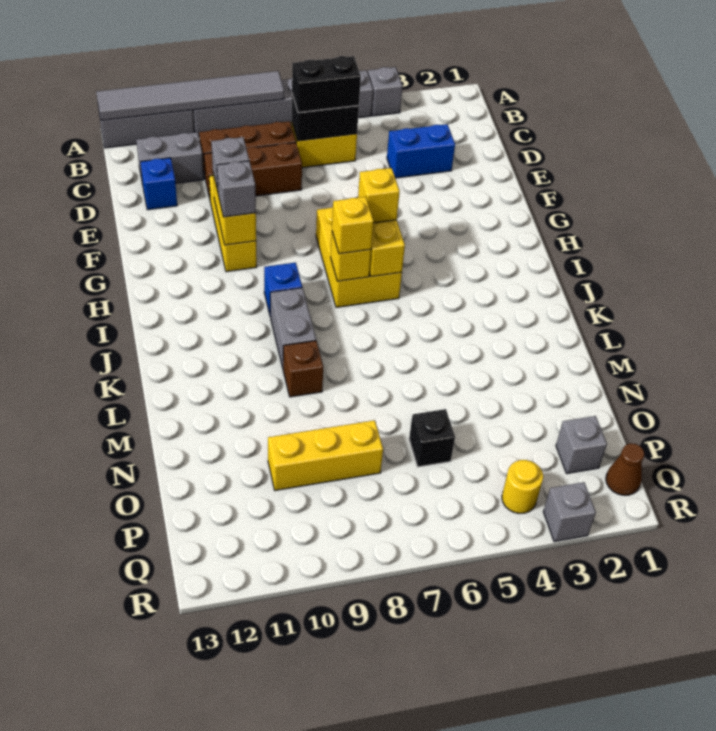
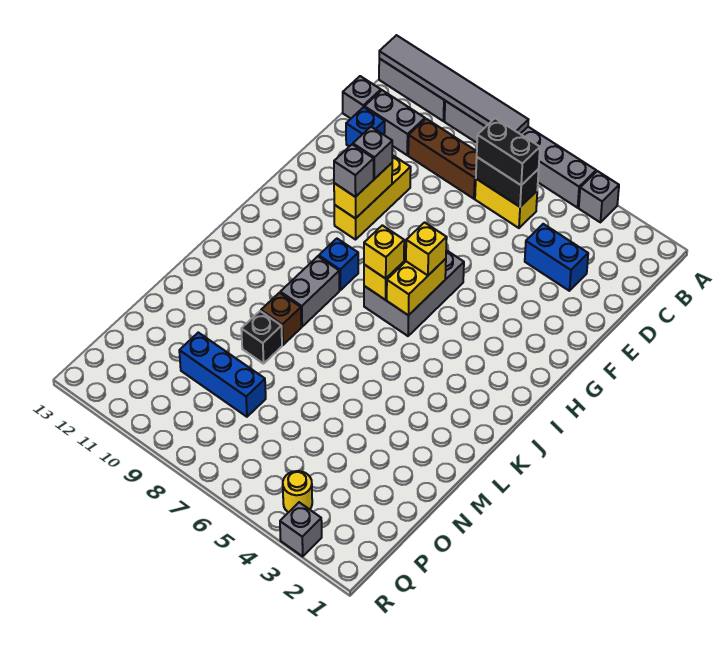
brown 1x3 brick [204,143,302,198] -> none
yellow 2x3 brick [316,207,402,307] -> grey 2x3 brick [364,246,464,336]
black 1x1 brick [409,409,455,467] -> black 1x1 brick moved to [241,311,282,364]
yellow 1x3 brick [268,420,383,490] -> blue 1x3 brick [179,332,266,417]
grey 1x1 brick [556,416,607,474] -> grey 1x1 brick moved to [343,76,381,118]
brown 1x1 cone [606,443,644,495] -> none

